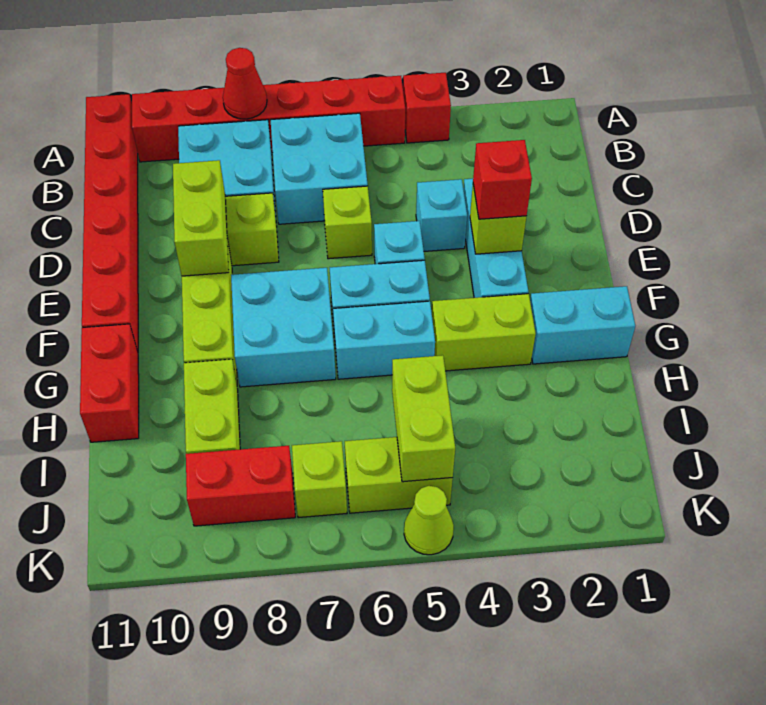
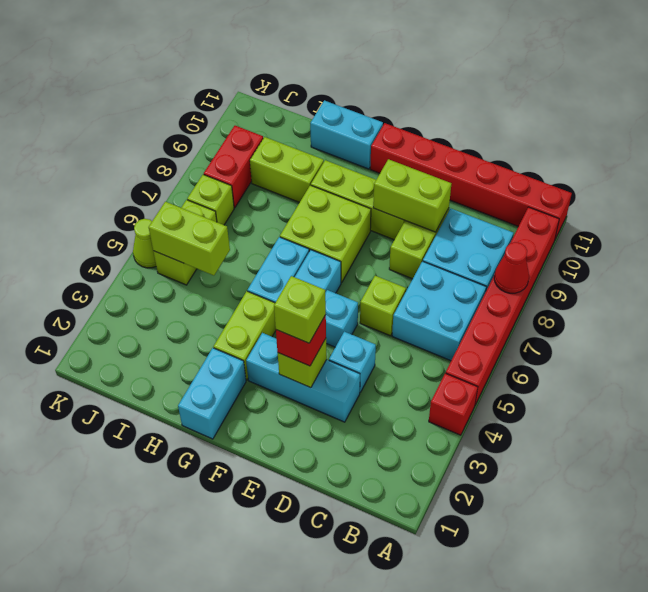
none -> lime 1x1 brick [274,276,326,343]
cyan 2x2 brick [231,268,336,387] -> lime 2x2 brick [280,185,371,283]
red 1x2 brick [80,324,139,442] -> cyan 1x2 brick [310,100,383,169]

